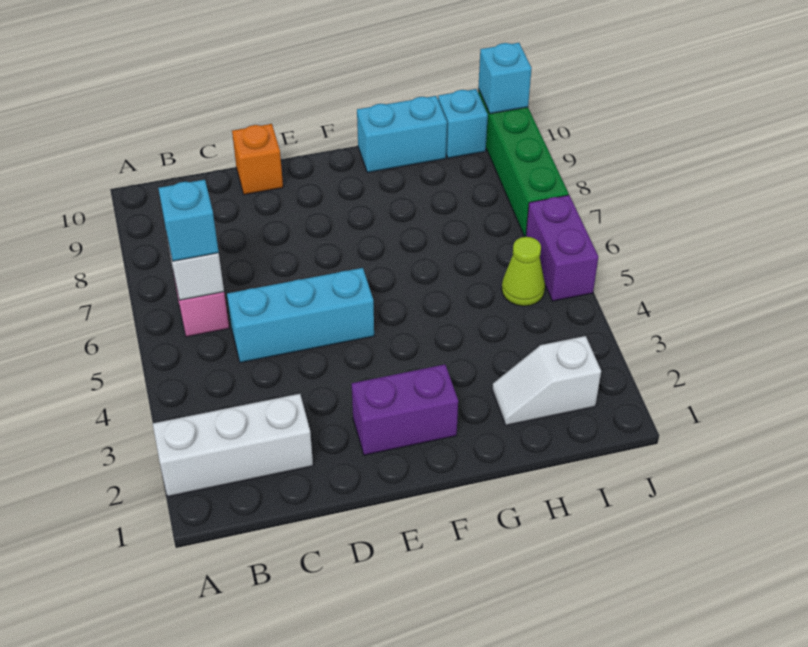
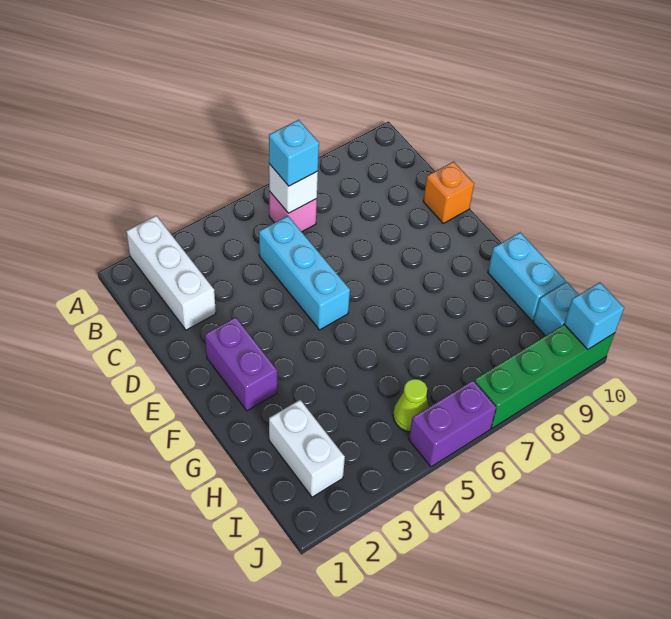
white 1x2 slope [492,336,601,425] -> white 1x2 brick [269,400,345,497]

